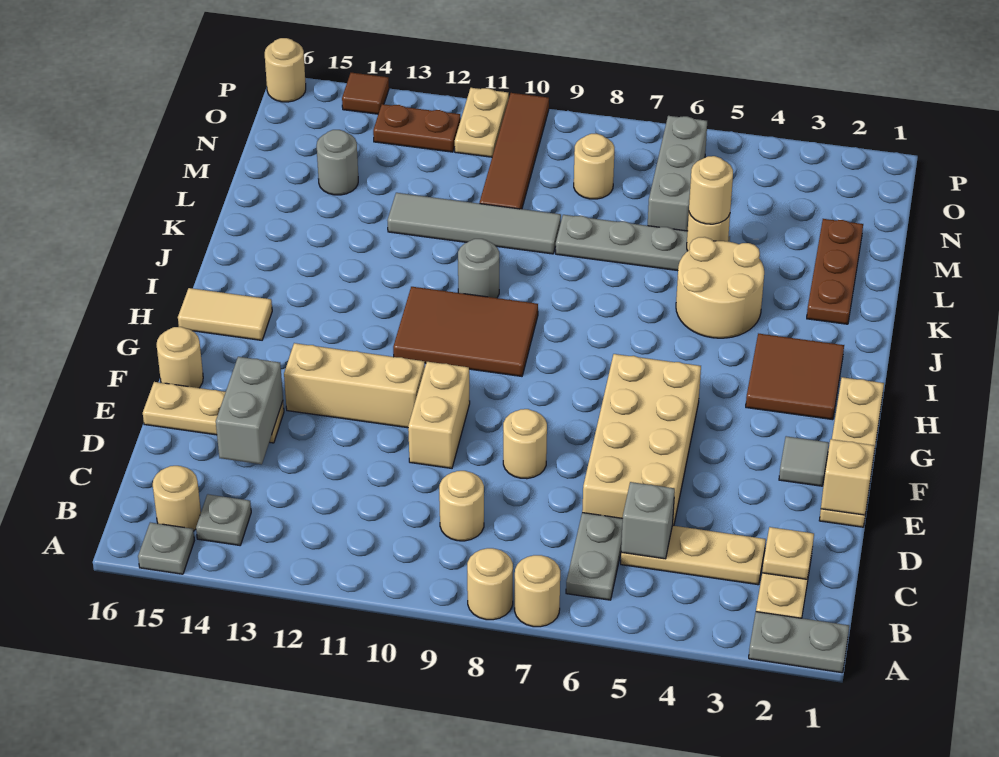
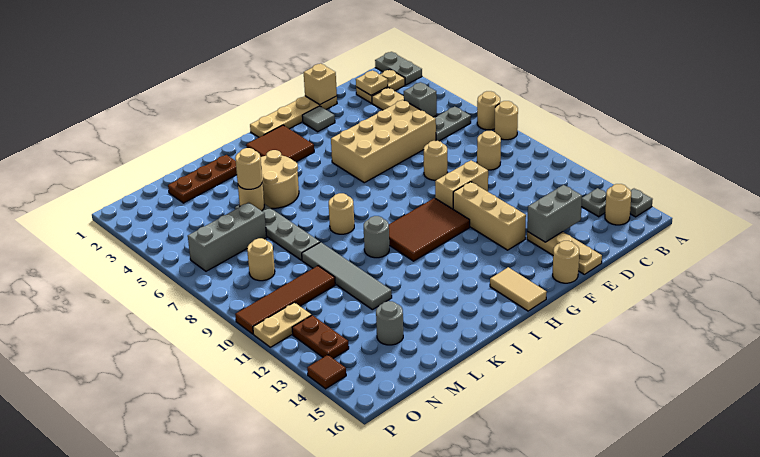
brown 2x3 tile [393,287,538,376] -> brown 2x3 tile turned to [389,198,470,261]
tan 1x1 round brick [265,38,306,102] -> tan 1x1 round brick moved to [329,193,354,234]

